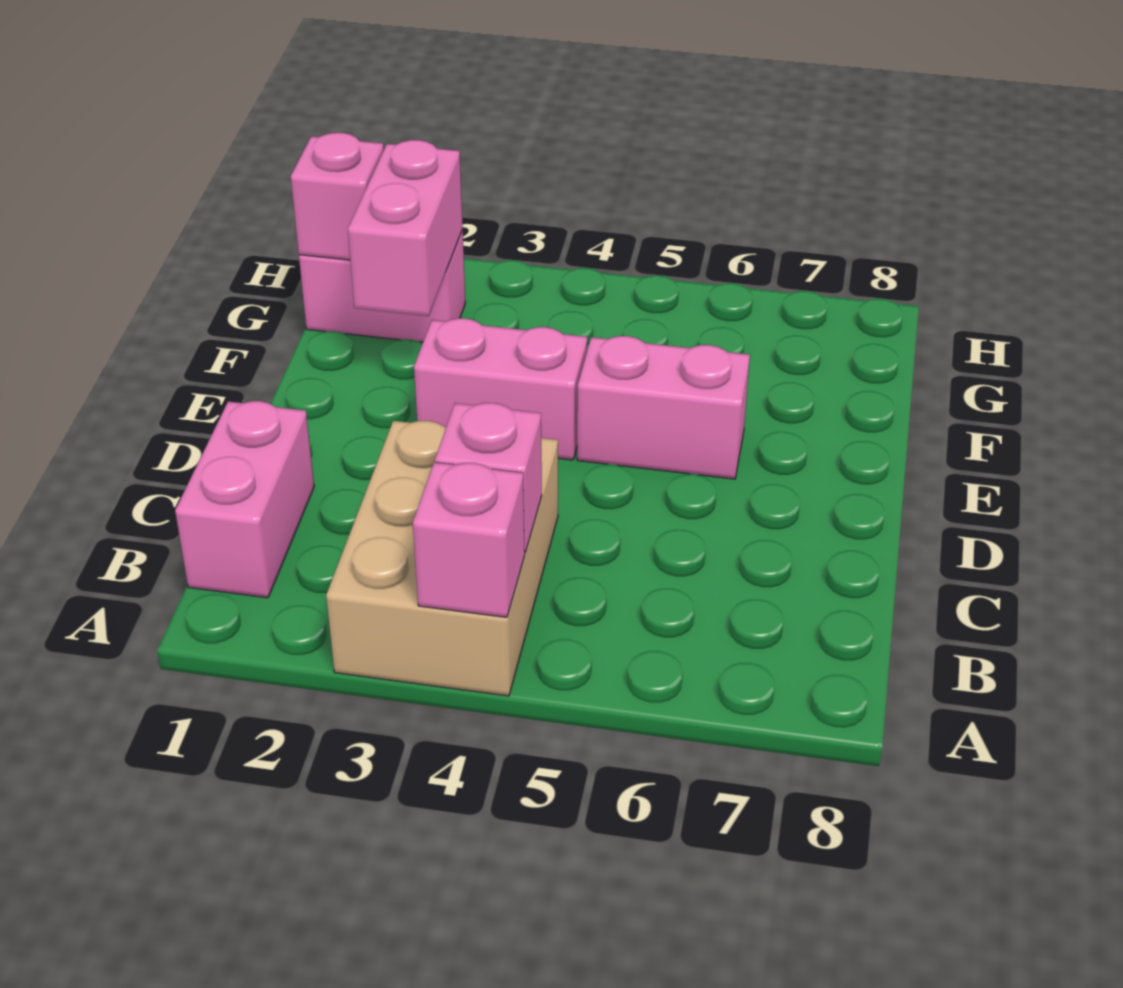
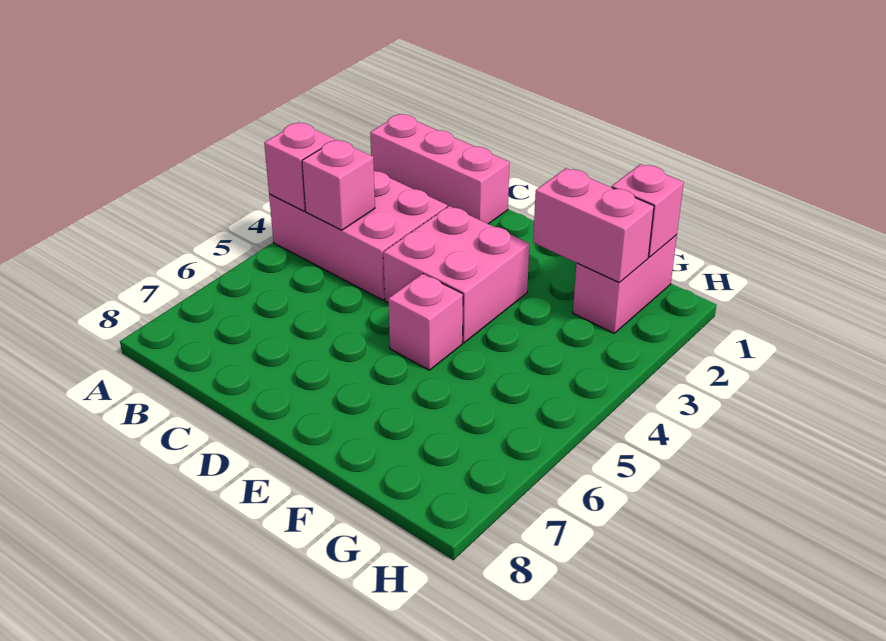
tan 2x3 brick [326,421,558,696] -> pink 2x3 brick [269,171,447,300]
pink 1x2 brick [175,401,314,598] -> pink 1x3 brick [370,114,510,224]
pink 1x2 brick [414,318,587,460] -> pink 2x2 brick [383,206,529,343]
pink 1x2 brick [577,336,750,479] -> pink 1x1 brick [388,274,463,370]

